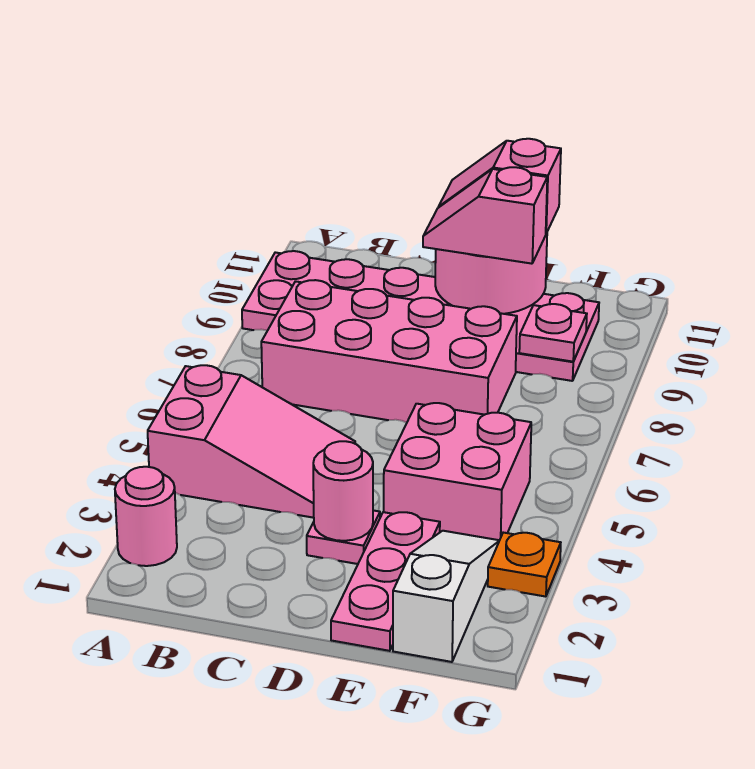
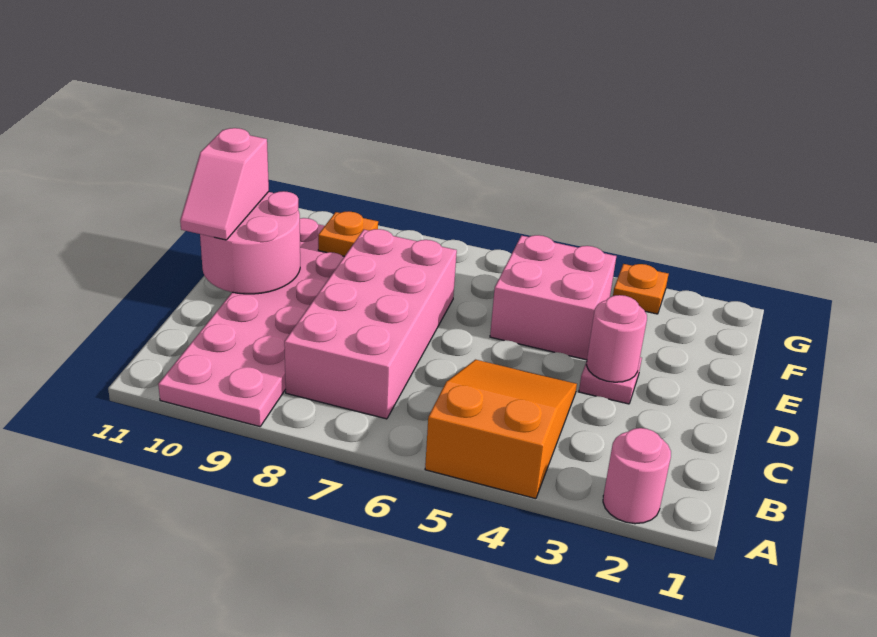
pink 2x3 slope [148,365,355,518] -> orange 2x3 slope [425,360,577,499]
pink 1x2 slope [423,167,547,264] -> none
pink 1x3 plate [331,512,440,651] -> none
white 1x3 slope [393,531,499,662] -> none
pink 1x1 plate [519,304,587,362] -> orange 1x1 plate [318,211,378,256]

